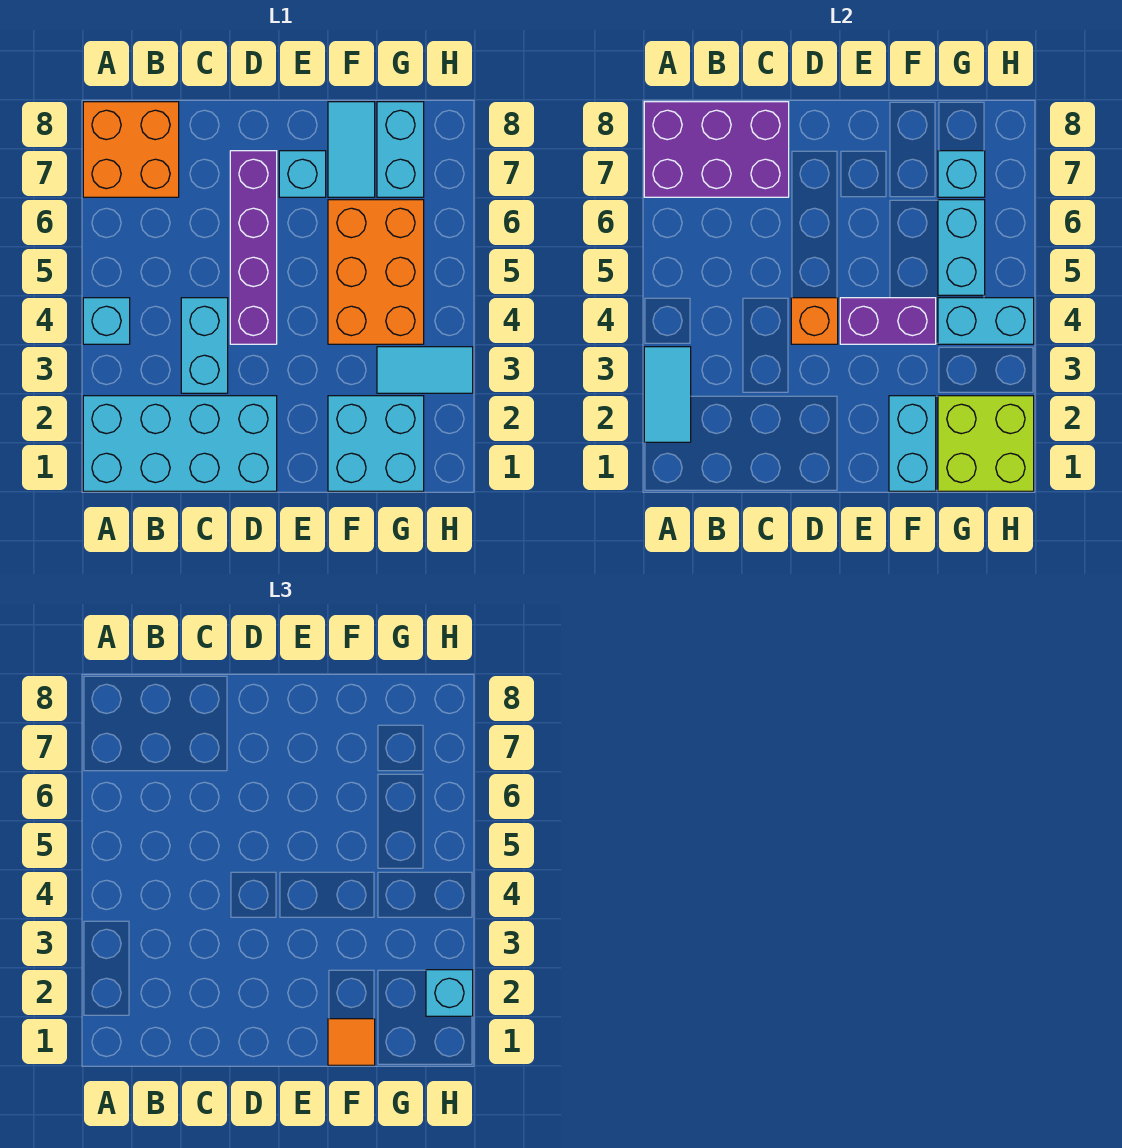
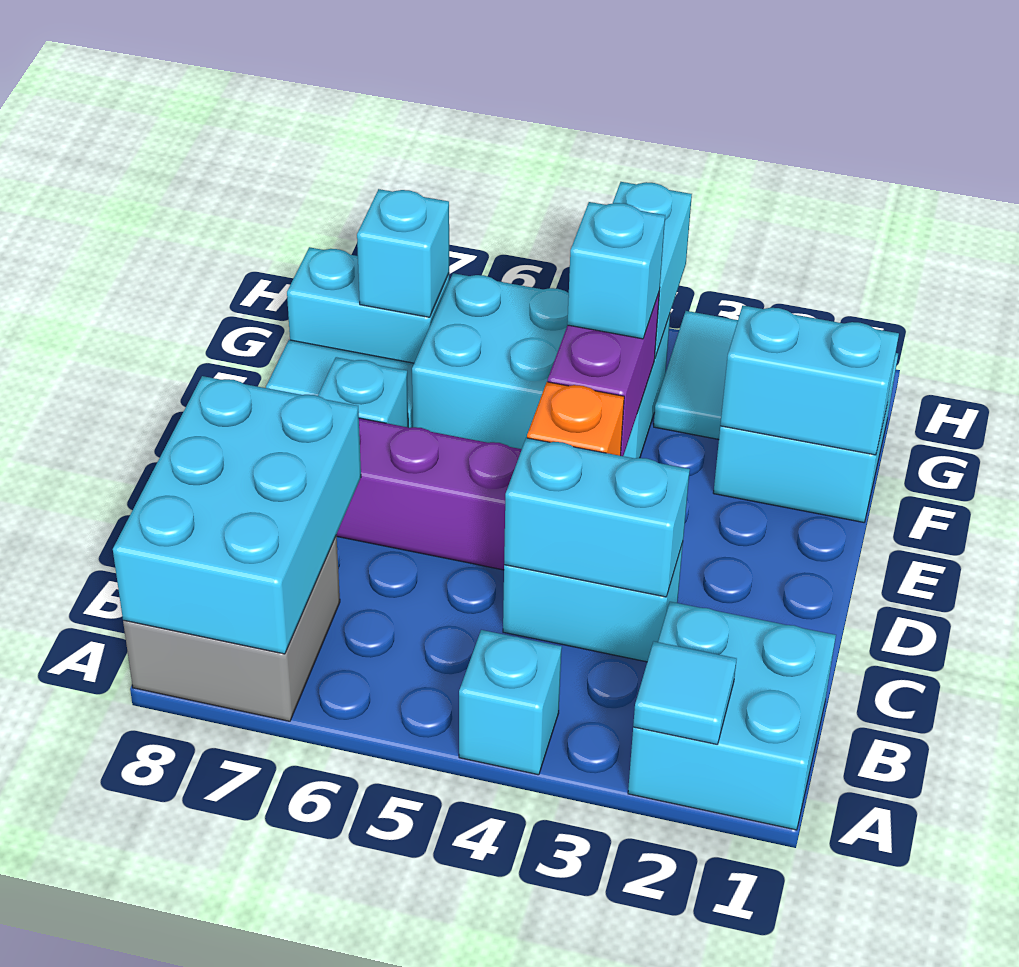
cyan 2x4 brick [83,396,277,491] -> cyan 2x2 brick [628,602,836,830]
cyan 1x2 tile [644,347,691,442] -> cyan 1x1 tile [633,642,737,744]
orange 2x2 brick [83,102,179,197] -> grey 2x2 brick [123,535,340,721]
purple 2x3 brick [644,102,789,197] -> cyan 2x3 brick [113,376,361,654]
orange 1x1 tile [328,1019,375,1065] -> none
orange 2x3 brick [328,200,424,344] -> cyan 2x3 brick [412,273,670,459]
lime 2x2 brick [938,396,1034,491] -> none
cyan 1x2 brick [938,200,985,295] -> cyan 1x2 brick moved to [504,438,690,597]
cyan 1x1 brick [426,970,473,1016] -> cyan 1x1 brick moved to [567,202,665,339]

